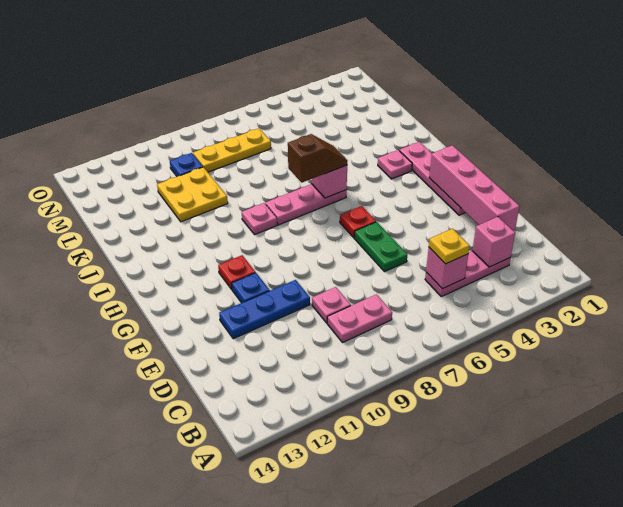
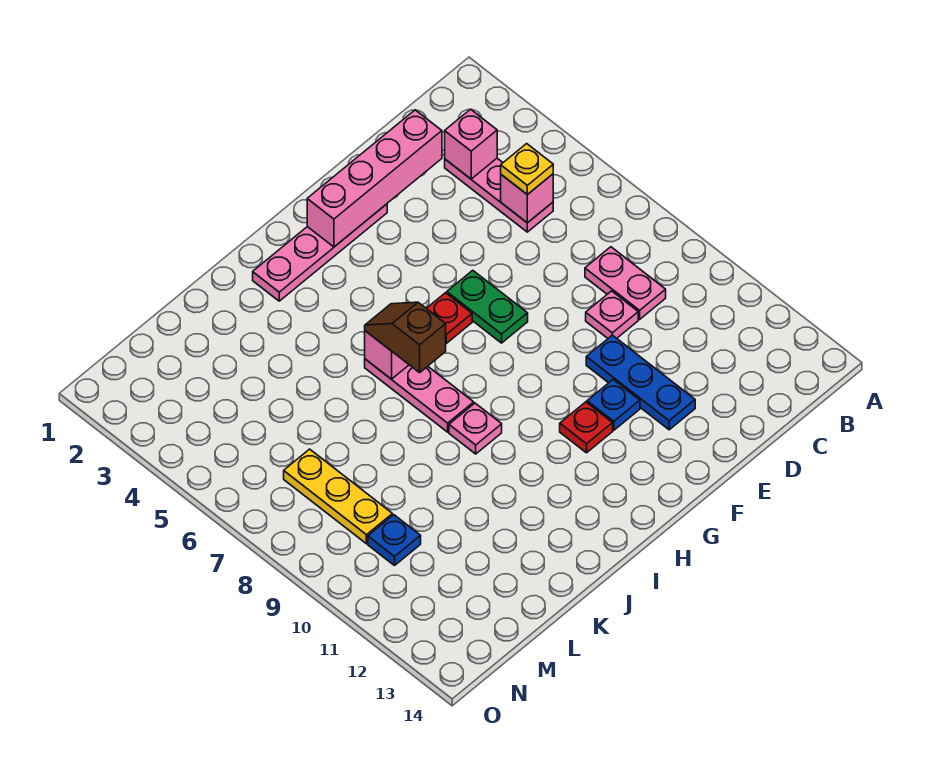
green 1x2 plate [354,222,407,272] -> green 1x2 plate turned to [447,270,528,343]
pink 1x1 plate [378,150,412,179] -> none
yellow 2x2 plate [157,167,228,222] -> none

